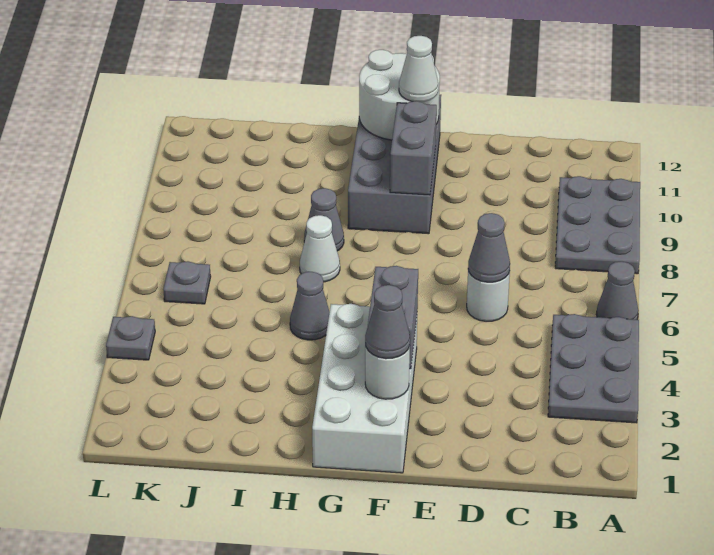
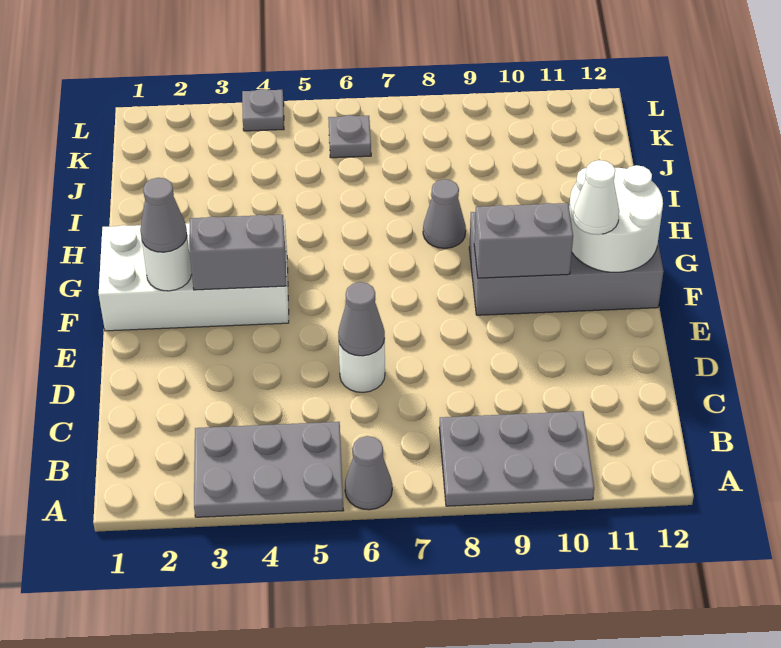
grey 1x1 cone [290,272,330,340] -> none
white 1x1 cone [300,215,340,282] -> none

